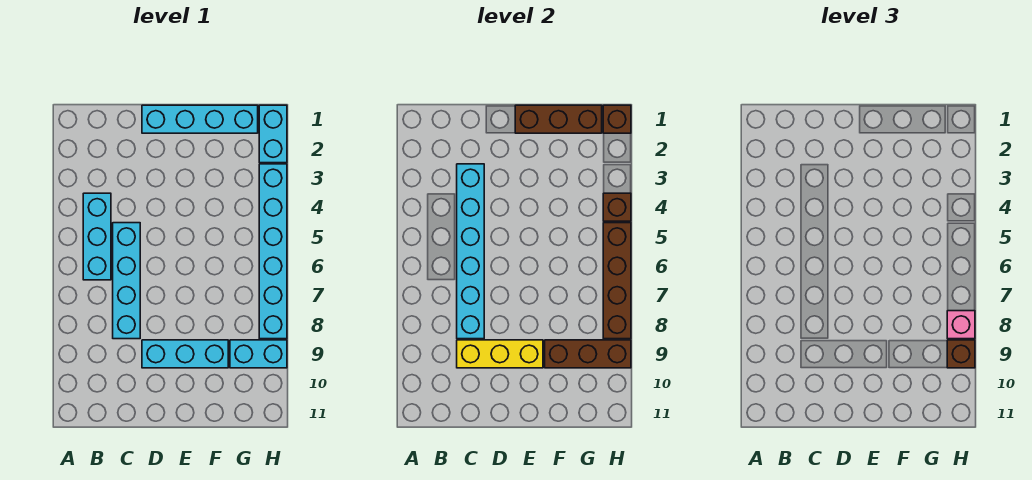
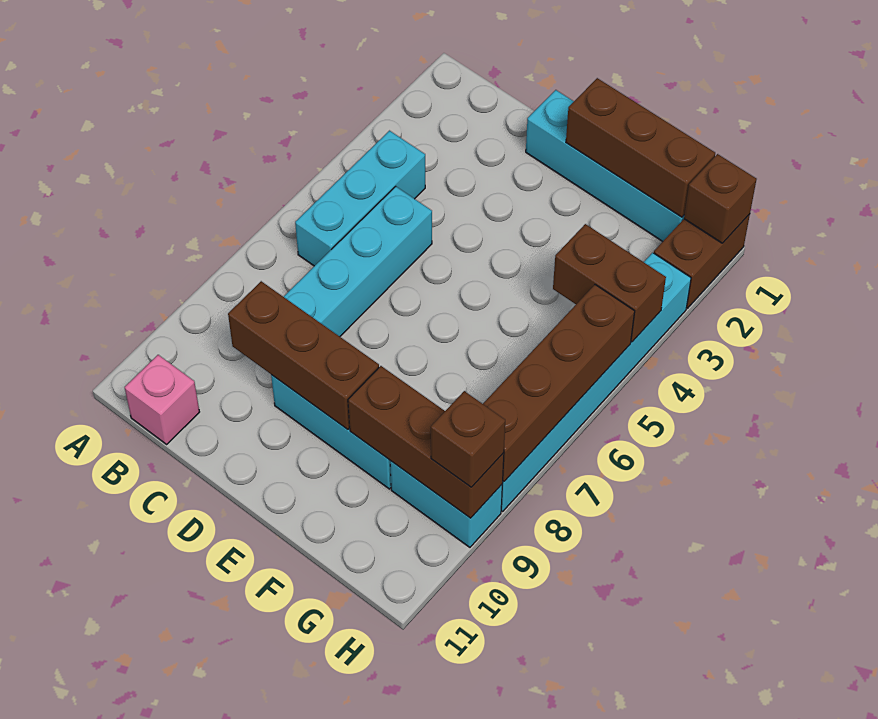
cyan 1x6 brick [457,164,484,339] -> none
yellow 1x3 brick [457,340,543,368] -> brown 1x3 brick [228,281,379,430]
cyan 1x2 brick [259,105,287,163] -> brown 1x2 brick [654,214,750,308]
brown 1x1 brick [603,193,631,221] -> brown 1x2 brick [553,224,666,342]
pink 1x1 brick [947,311,975,339] -> pink 1x1 brick moved to [125,355,199,444]

